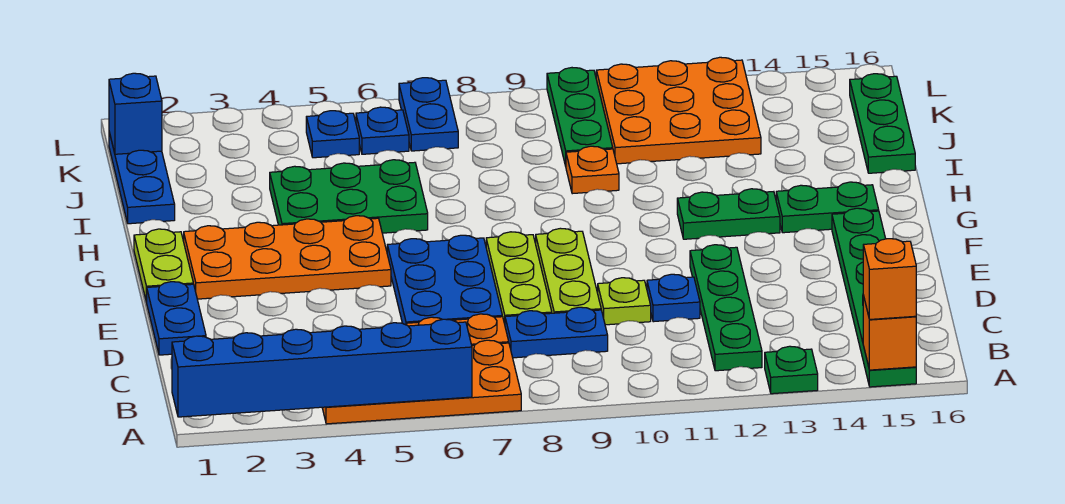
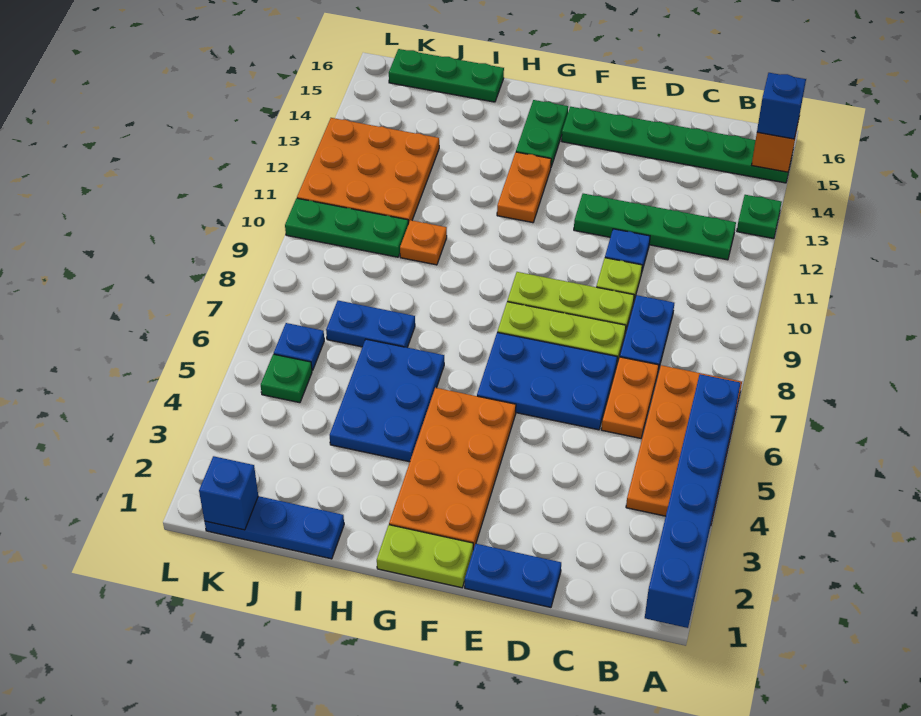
orange 1x1 brick [863,239,916,320] -> blue 1x1 brick [757,73,806,139]
green 1x2 plate [677,189,780,239] -> orange 1x2 plate [497,152,551,223]
green 2x3 plate [270,160,428,233] -> blue 2x3 plate [330,339,444,462]
blue 1x1 plate [306,111,359,158] -> green 1x1 plate [261,354,312,403]
blue 1x2 plate [399,78,458,151] -> blue 1x2 plate moved to [326,301,415,347]

